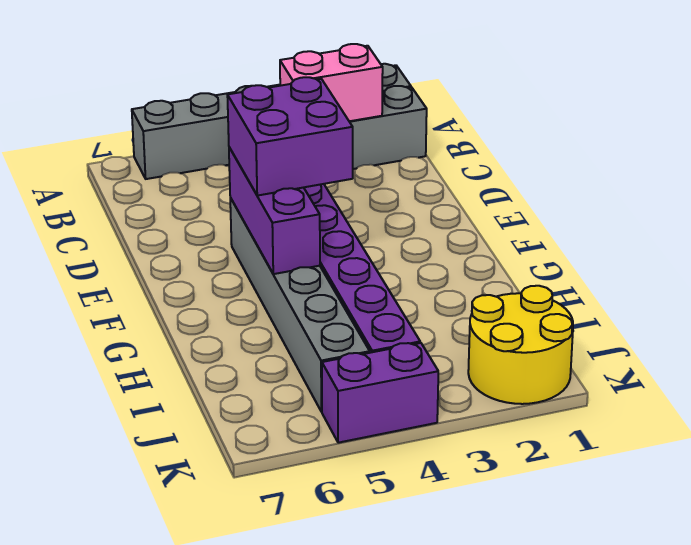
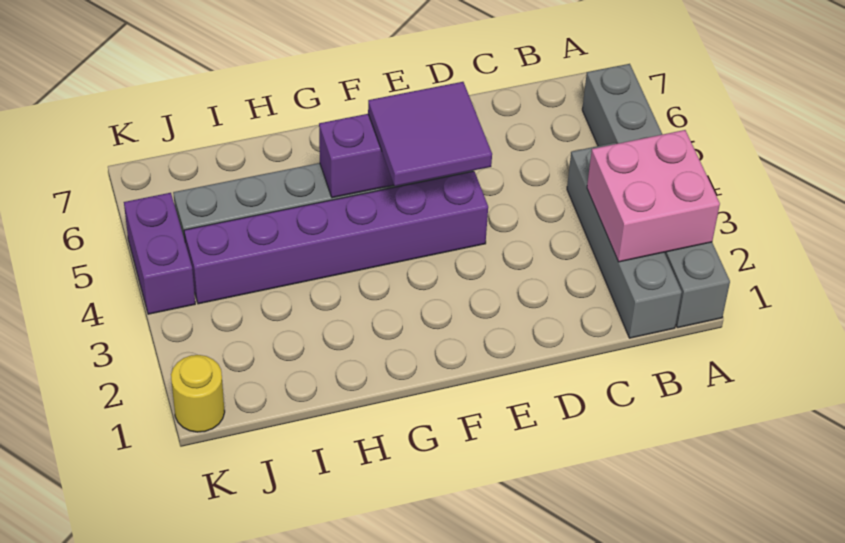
pink 1x2 brick [280,44,383,122] -> pink 2x2 brick [587,130,720,262]
purple 2x2 brick [227,77,353,196] -> purple 2x2 tile [368,82,492,186]
yellow 2x2 round brick [468,286,573,404] -> yellow 1x1 round brick [171,355,225,432]

